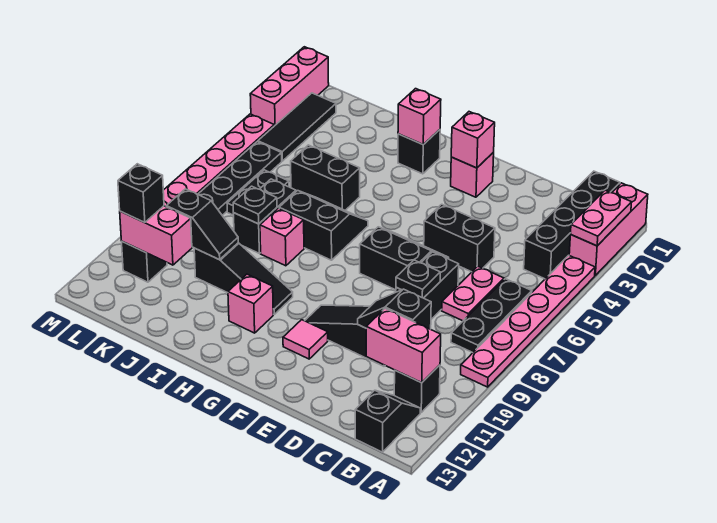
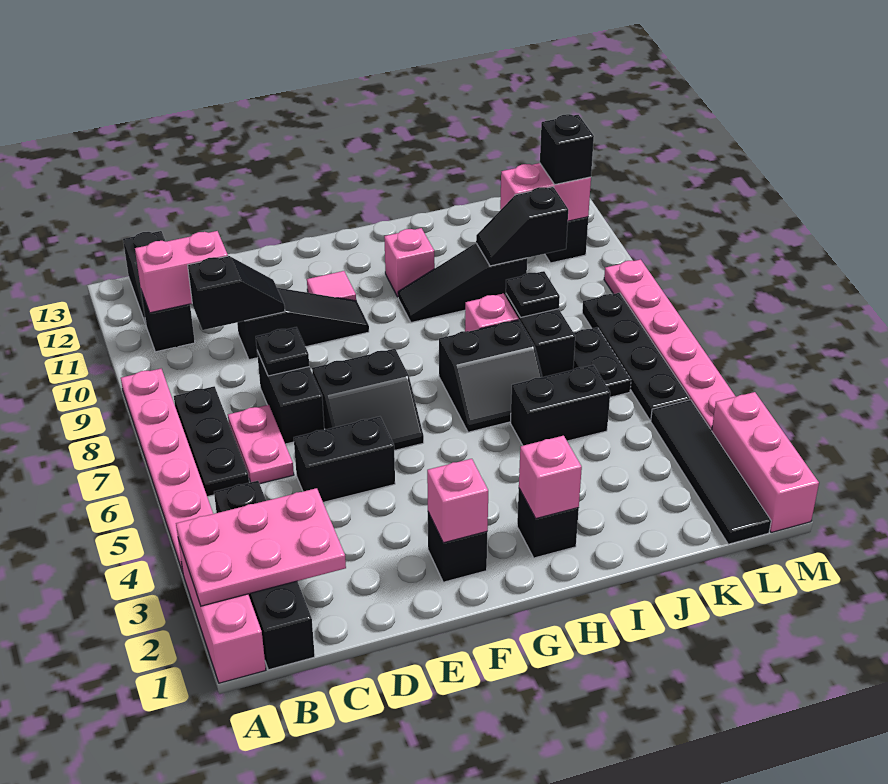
pink 1x2 plate [571,190,632,246] -> pink 2x3 plate [176,488,346,606]
pink 1x1 brick [451,153,494,197] -> black 1x1 brick [428,512,487,582]
black 1x3 tile [258,93,336,161] -> black 1x4 tile [651,400,771,544]

